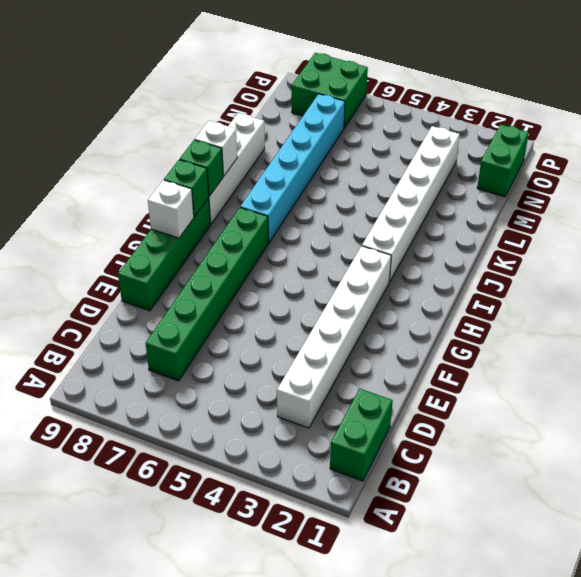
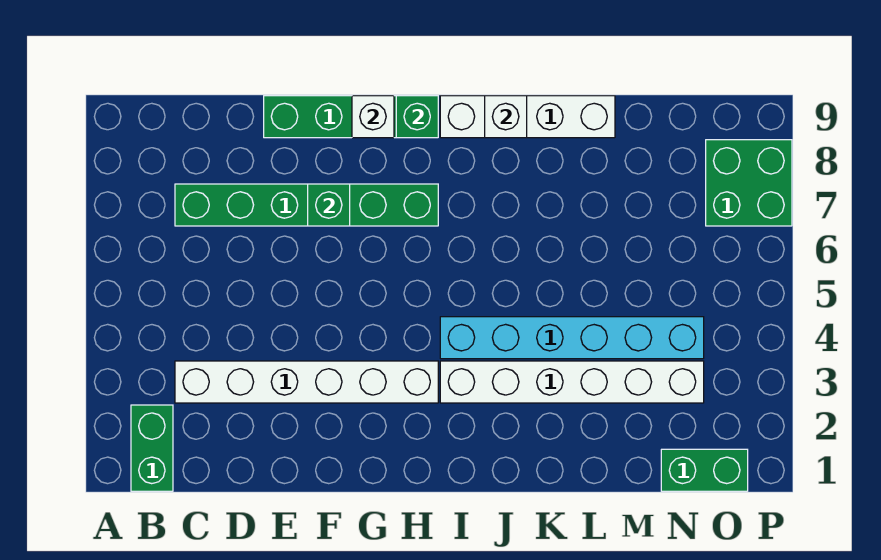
green 1x2 brick [330,389,393,481] -> green 1x2 brick turned to [131,405,173,491]
cyan 1x6 brick [240,94,345,243] -> cyan 1x6 brick moved to [440,317,704,359]
green 1x1 brick [180,140,223,196] -> green 1x1 brick moved to [308,184,350,226]

